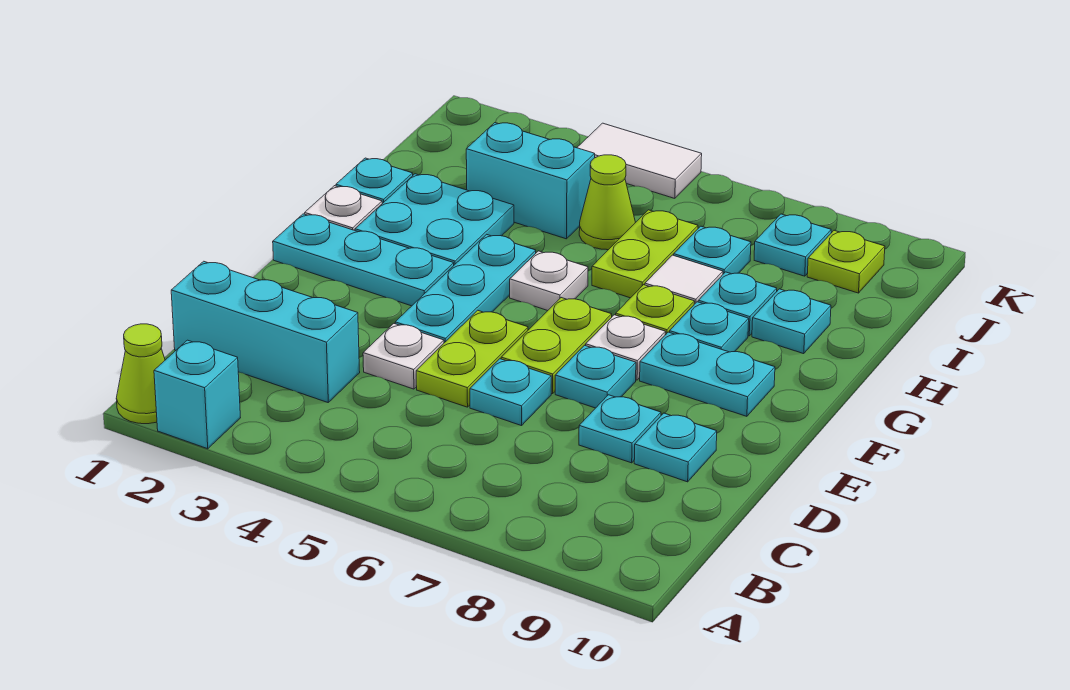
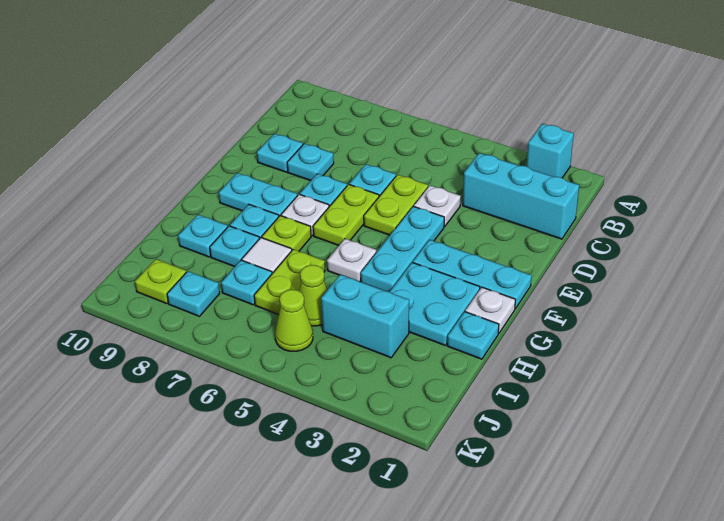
lime 1x1 cone [116,324,165,424] -> lime 1x1 cone moved to [275,289,313,351]
white 1x2 tile [577,123,702,198] -> none

